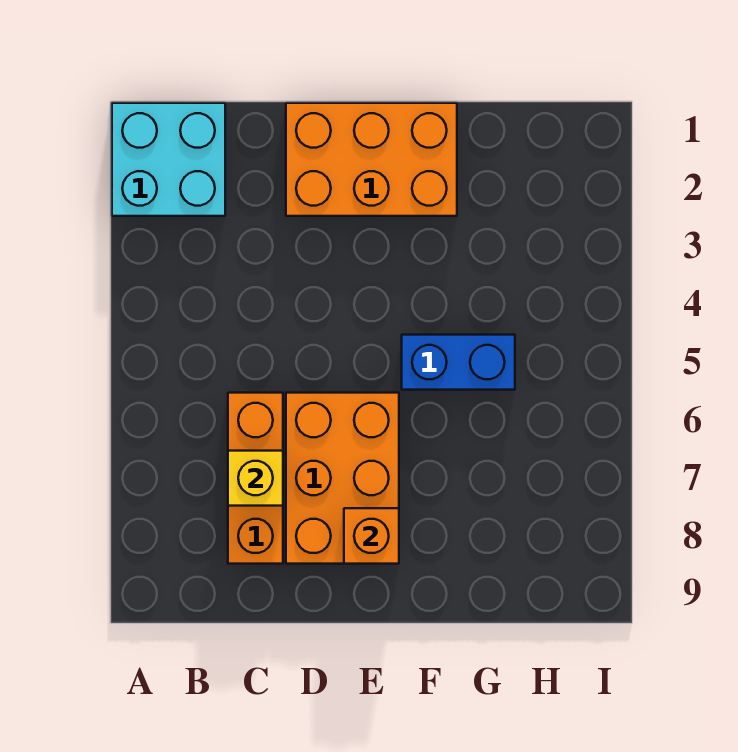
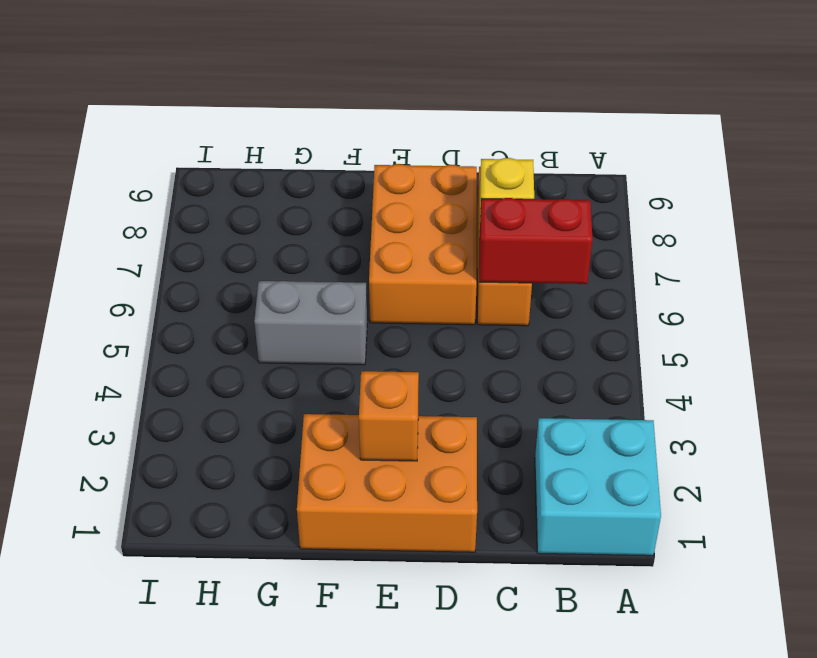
none -> red 1x2 brick [479,198,593,284]
orange 1x1 brick [344,508,399,564] -> orange 1x1 brick moved to [359,371,419,461]
blue 1x2 brick [402,335,515,390] -> grey 1x2 brick [254,281,367,365]

